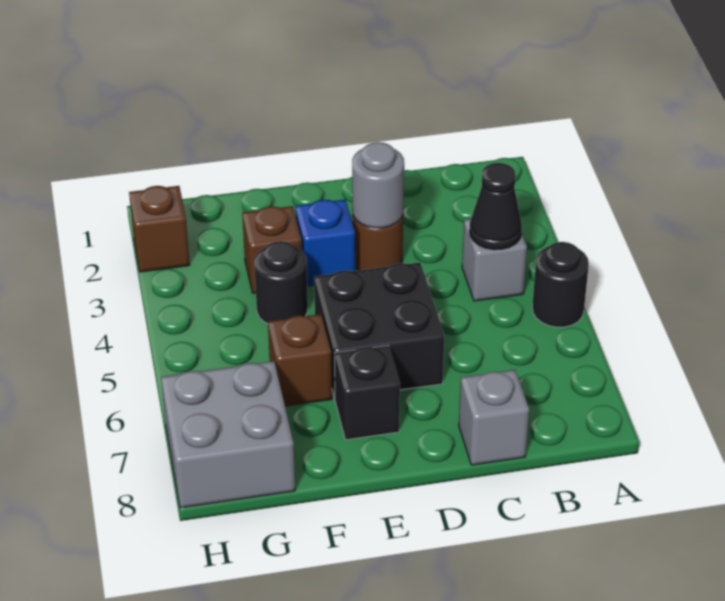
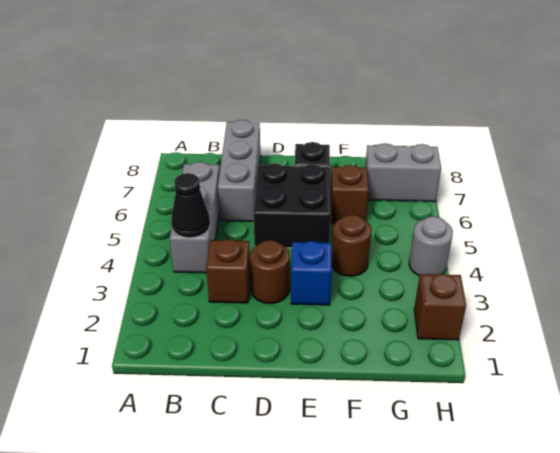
black 1x1 round brick [532,242,589,327] -> none
grey 1x1 brick [462,219,527,301] -> grey 1x3 brick [170,162,220,273]
grey 1x1 brick [459,370,529,465] -> grey 1x3 brick [218,120,260,221]
grey 1x1 round brick [352,142,404,228] -> grey 1x1 round brick moved to [409,216,453,276]
brown 1x1 brick [242,206,302,293] -> brown 1x1 brick moved to [206,239,250,303]
black 1x1 round brick [255,241,308,324] -> brown 1x1 round brick [332,214,372,276]
grey 2x2 brick [161,361,295,508] -> grey 1x2 brick [365,143,441,202]

